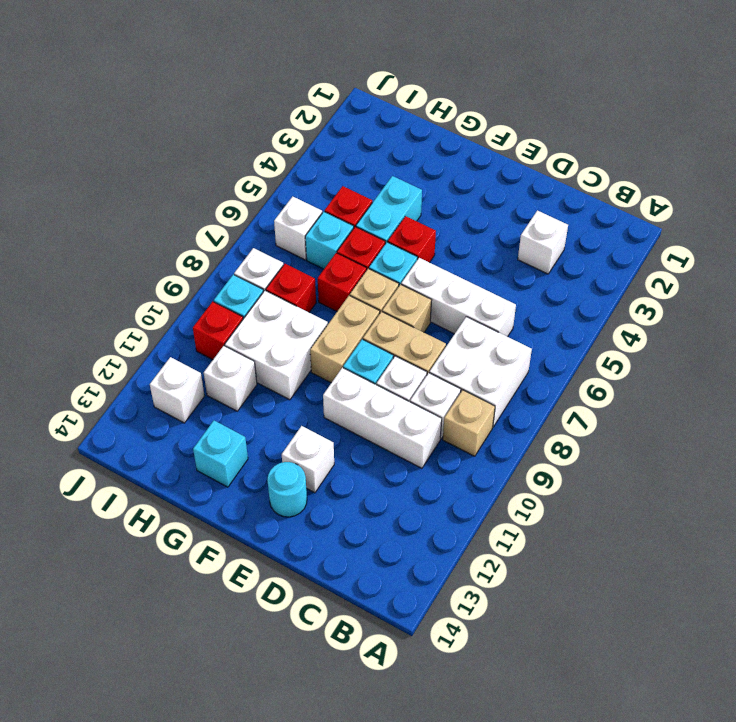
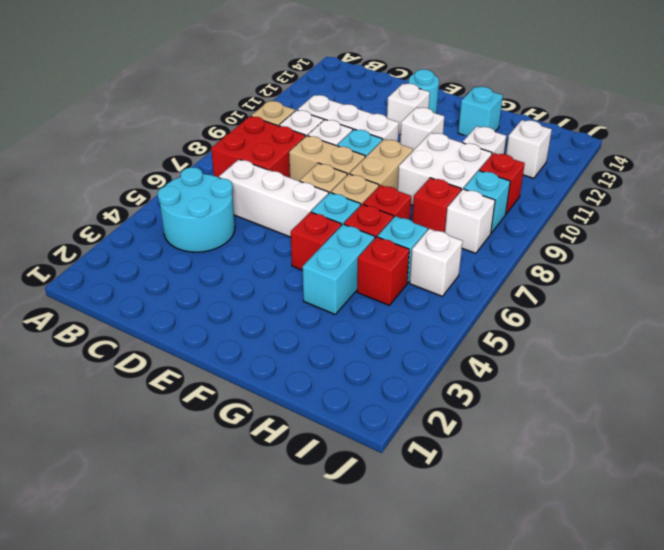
none -> cyan 2x2 round brick [157,167,235,252]
white 2x2 brick [429,317,532,427] -> red 2x2 brick [211,116,306,178]
white 1x1 brick [518,210,568,274] -> white 1x1 brick moved to [400,107,445,150]

